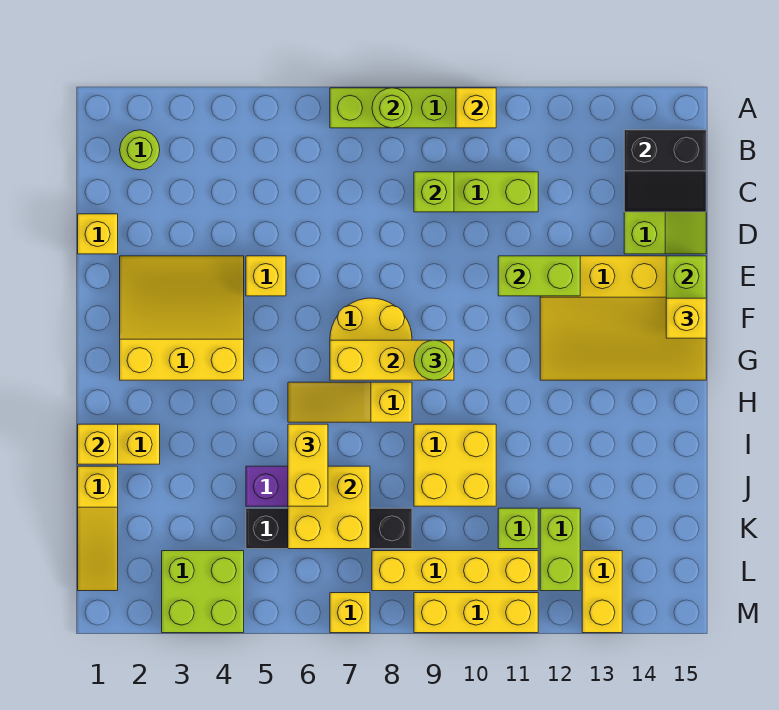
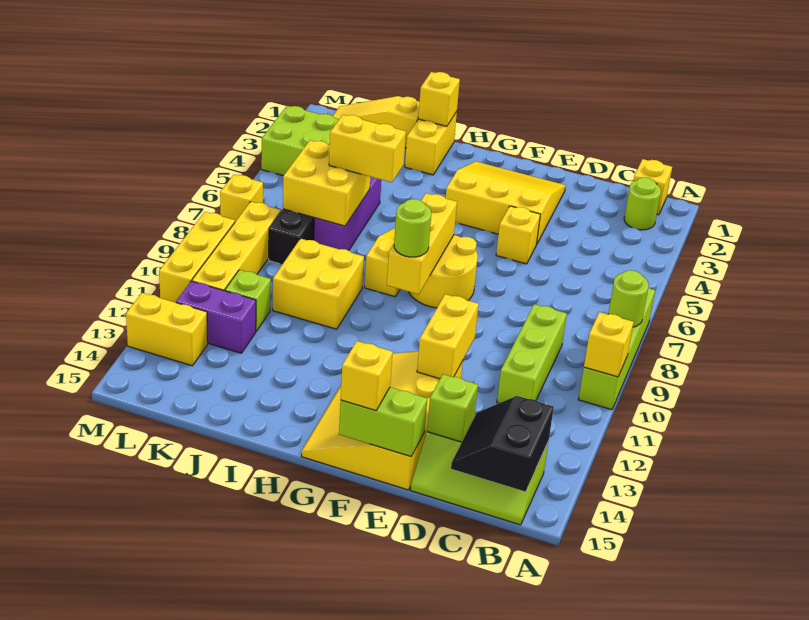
lime 1x1 brick [414,172,454,212] -> lime 1x1 brick moved to [427,374,478,442]
yellow 1x1 brick [78,214,118,254] -> yellow 1x1 brick moved to [633,159,672,215]
yellow 3x3 slope [120,256,244,380] -> yellow 3x3 slope turned to [446,161,566,245]
lime 1x2 brick [498,256,580,296] -> yellow 1x2 brick [417,294,479,379]
lime 1x2 brick [540,508,580,591] -> purple 1x2 brick [176,281,256,353]

